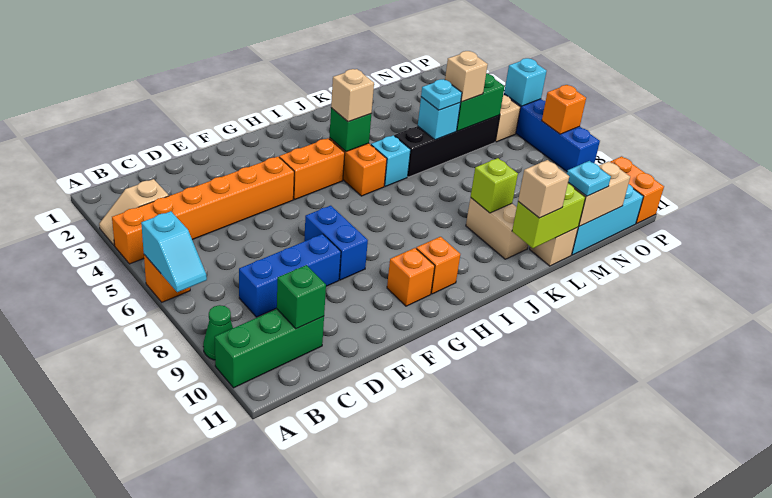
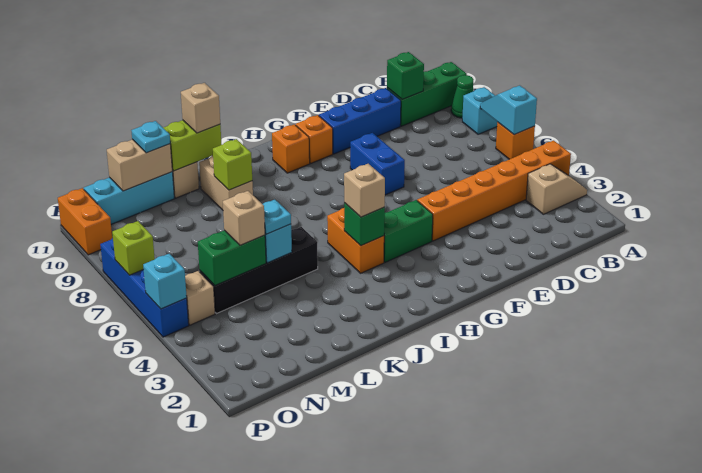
blue 1x3 brick [239,234,341,317] -> blue 1x3 brick moved to [319,88,401,154]
orange 1x2 brick [279,138,345,199] -> green 1x2 brick [384,200,433,262]
cyan 1x1 brick [371,135,411,186] -> cyan 1x1 brick moved to [462,87,497,134]
orange 1x1 brick [542,85,586,134] -> lime 1x1 brick [112,221,155,275]

